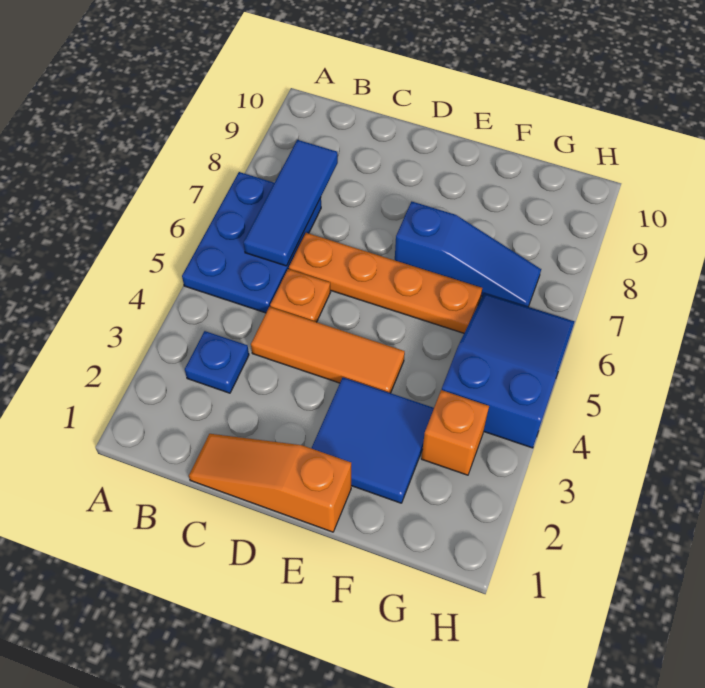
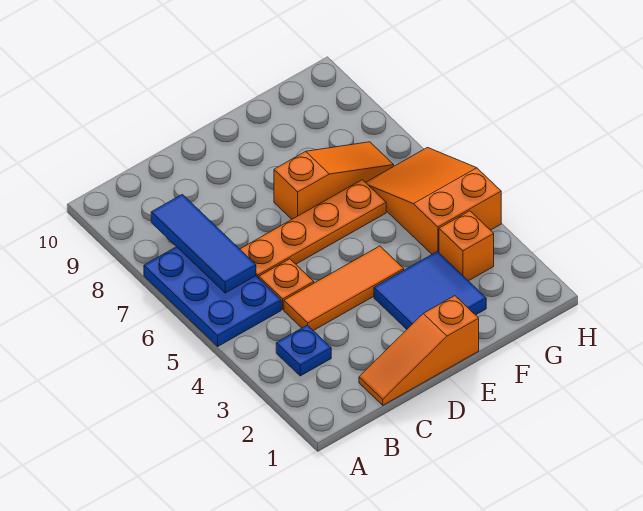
blue 1x3 slope [395,202,541,307] -> orange 1x3 slope [274,142,394,219]
blue 2x3 slope [442,293,574,448] -> orange 2x3 slope [366,148,501,254]

